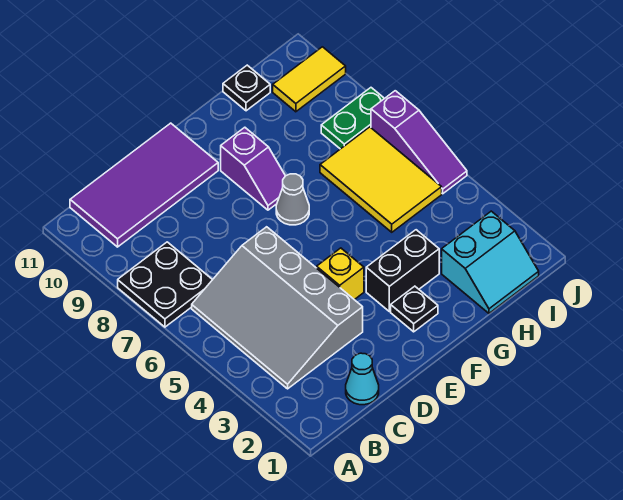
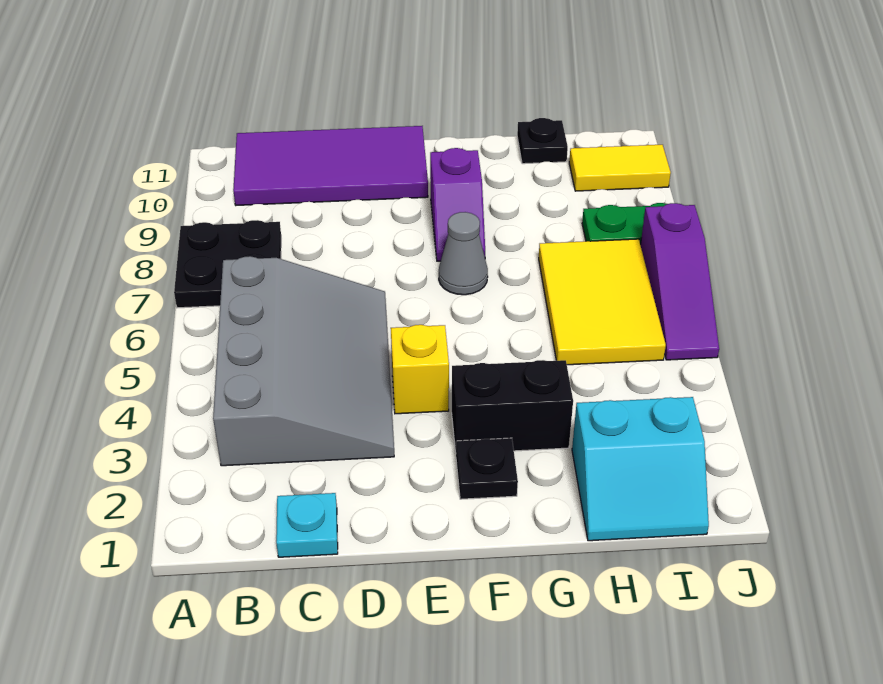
grey 3x4 slope [192,227,363,389] -> grey 3x4 slope turned to [213,256,394,466]
cyan 1x1 cone [346,353,379,405] -> cyan 1x1 plate [276,493,338,557]

